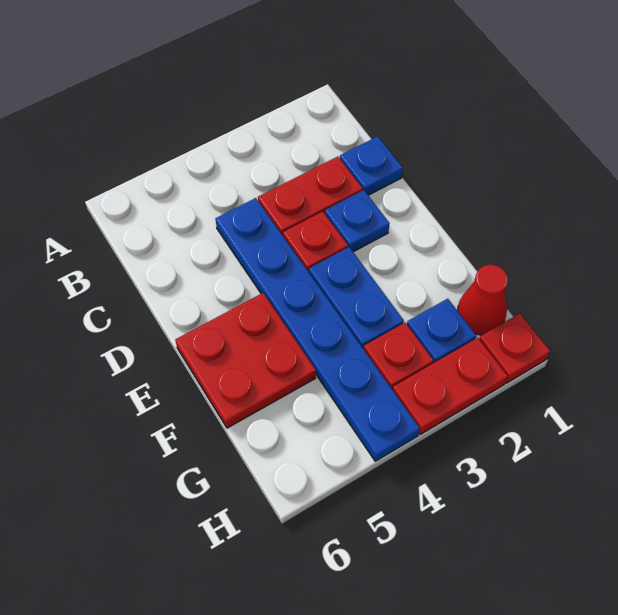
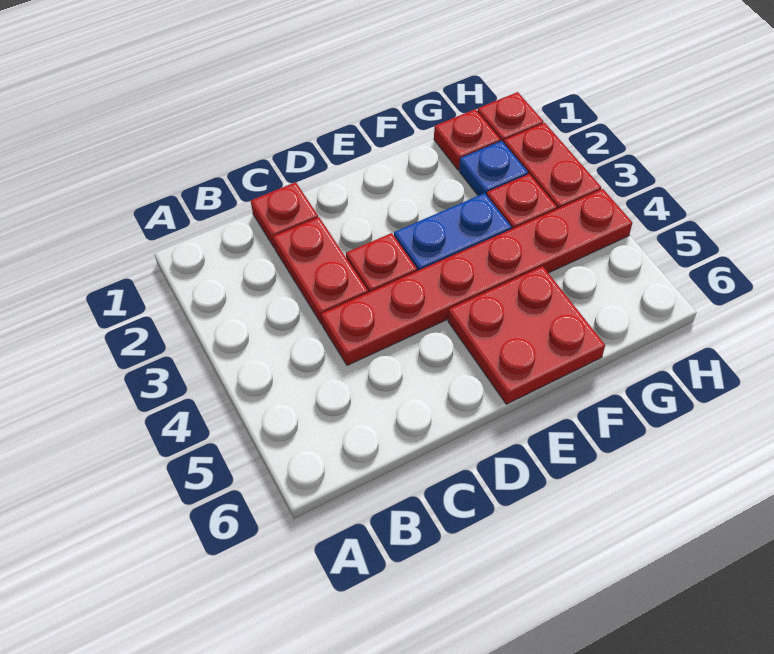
blue 1x1 plate [340,136,403,195] -> red 1x1 plate [251,182,318,248]
blue 1x6 plate [216,198,420,461] -> red 1x6 plate [321,189,632,365]
blue 1x1 plate [325,190,390,252] -> none
red 1x1 cone [457,265,508,335] -> red 1x1 plate [434,109,501,170]

